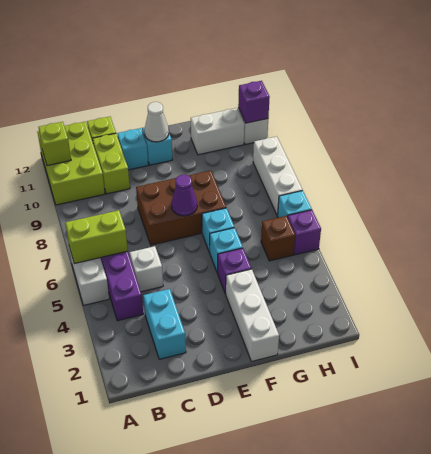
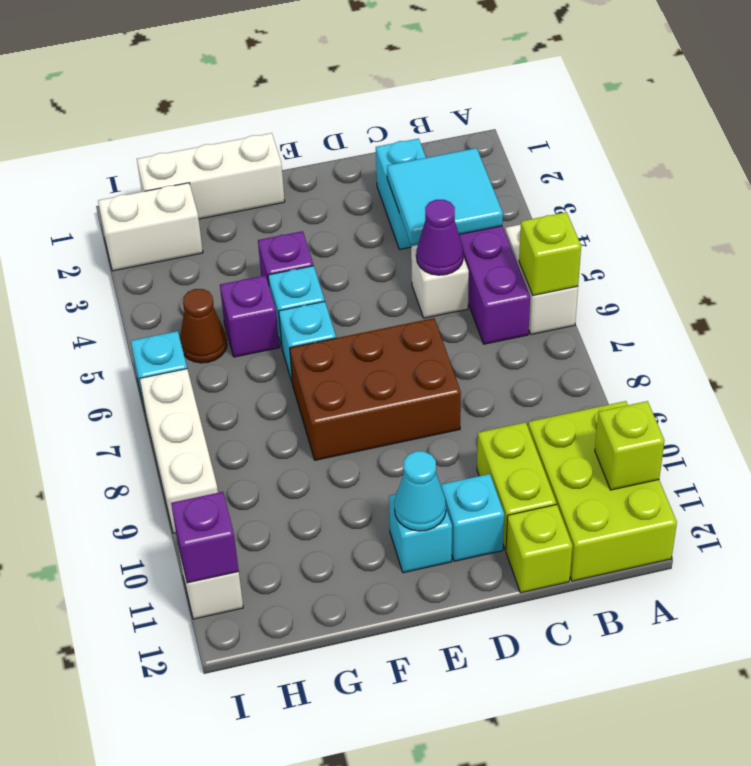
lime 1x2 brick [65,210,128,264] -> lime 1x1 brick [519,212,581,296]
none -> cyan 2x2 tile [387,148,503,244]
purple 1x1 cone [171,175,197,216] -> purple 1x1 cone moved to [416,200,463,275]
white 1x1 cone [144,102,169,142] -> cyan 1x1 cone [394,451,446,531]
white 1x3 brick [226,269,279,362] -> white 1x3 brick turned to [137,133,285,219]
white 1x2 brick [191,108,245,155] -> white 1x2 brick moved to [98,183,203,271]
brown 1x1 brick [261,216,295,261] -> brown 1x1 cone [180,289,227,363]
purple 1x1 brick [288,210,321,255] -> purple 1x1 brick moved to [220,275,279,357]

